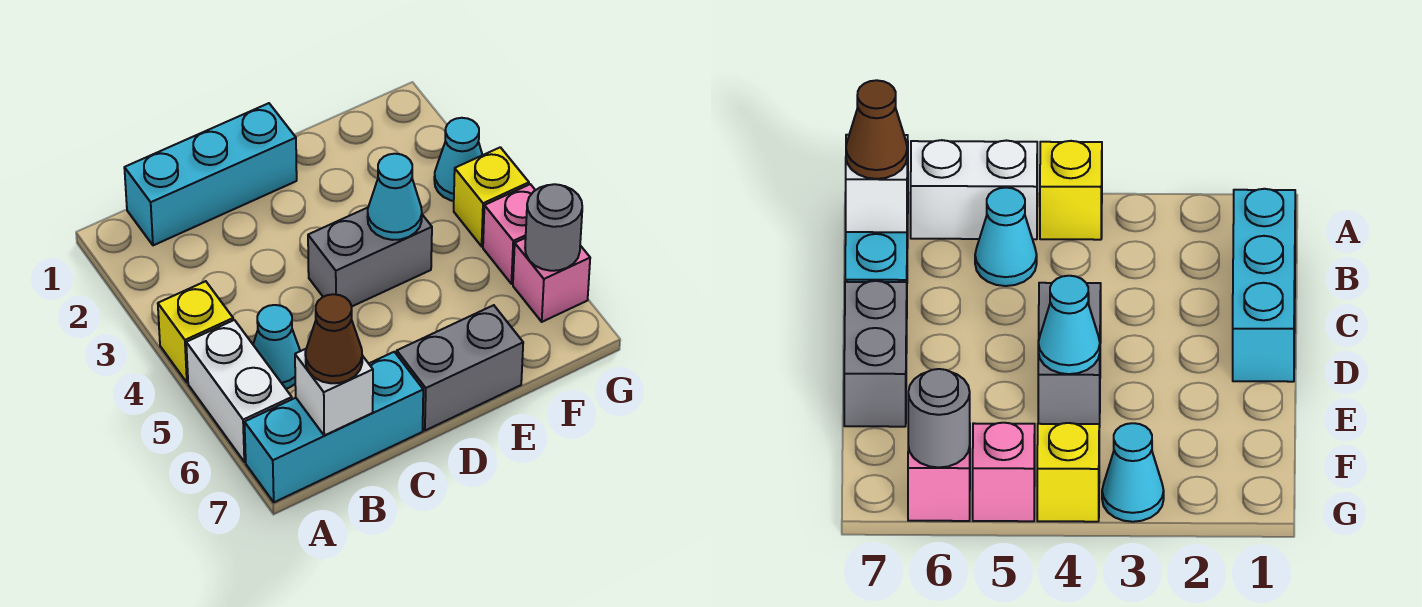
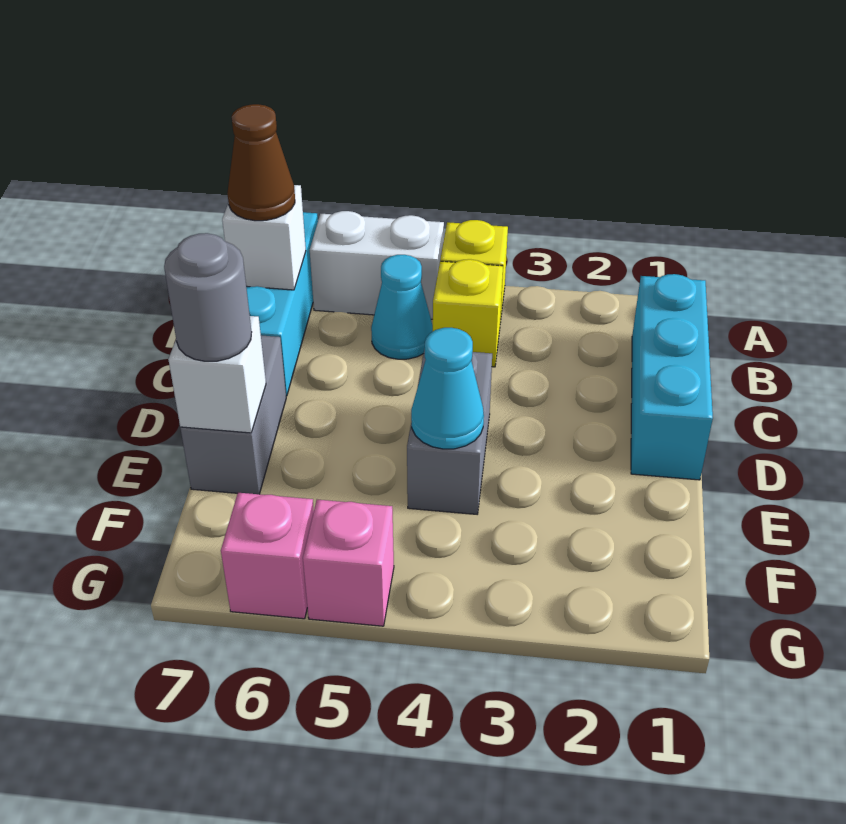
none -> white 1x1 brick [168,316,266,433]
cyan 1x1 cone [434,118,482,201] -> none
yellow 1x1 brick [454,147,529,246] -> yellow 1x1 brick moved to [433,259,503,367]
grey 1x1 round brick [525,184,582,271] -> grey 1x1 round brick moved to [164,233,252,361]

